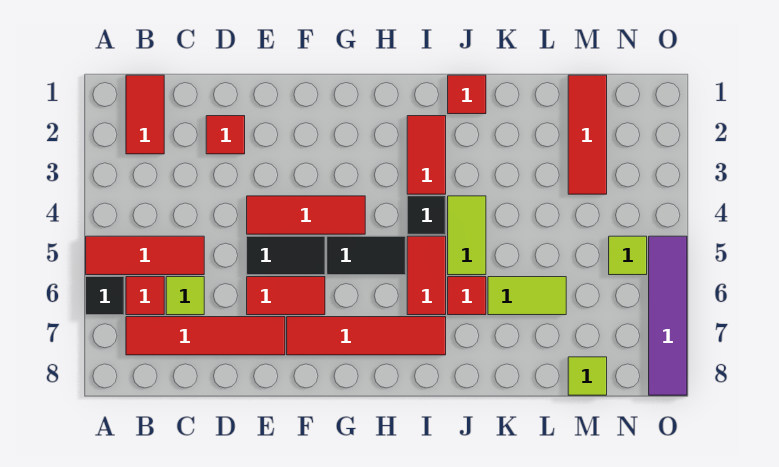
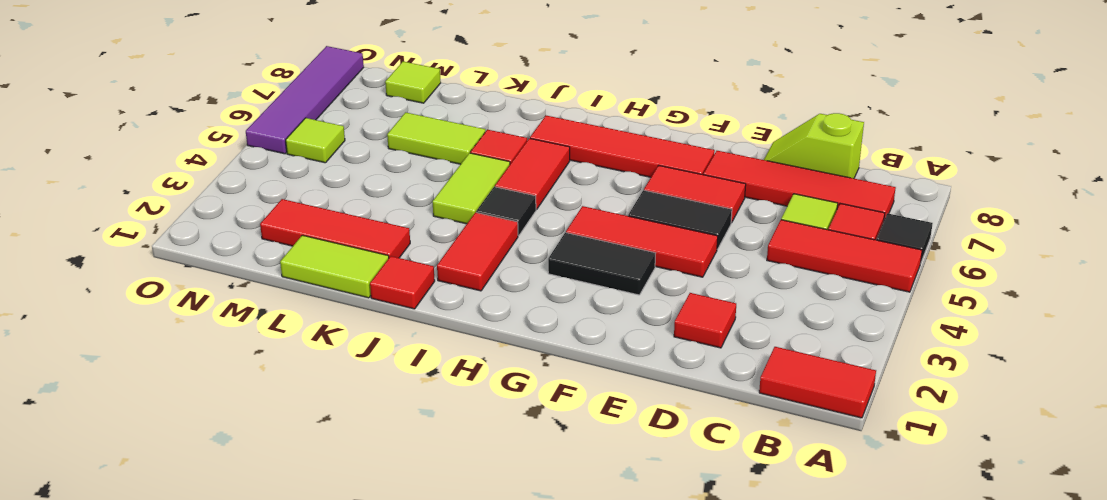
red 1x2 tile [126,75,164,154] -> red 1x2 tile turned to [759,347,876,418]
none -> lime 1x2 slope [764,113,864,178]
black 1x2 tile [327,236,406,275] -> black 1x2 tile moved to [548,233,655,295]
none -> lime 1x2 tile [280,235,389,298]
red 1x3 tile [568,75,607,194] -> red 1x3 tile turned to [260,199,410,258]

